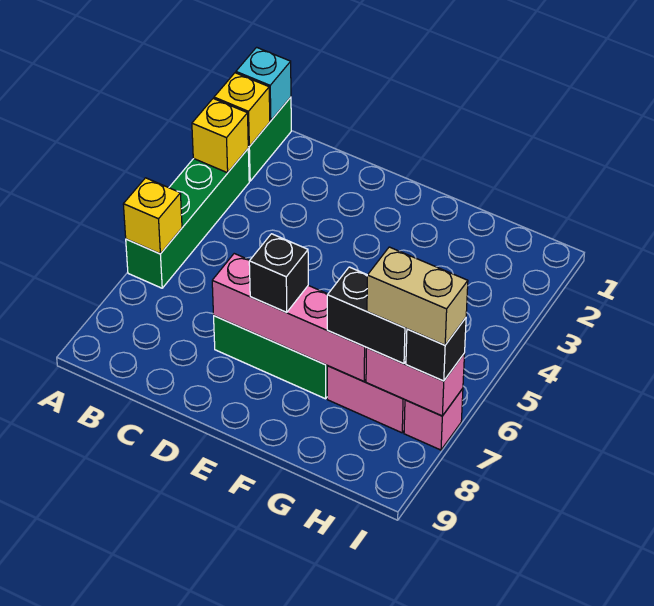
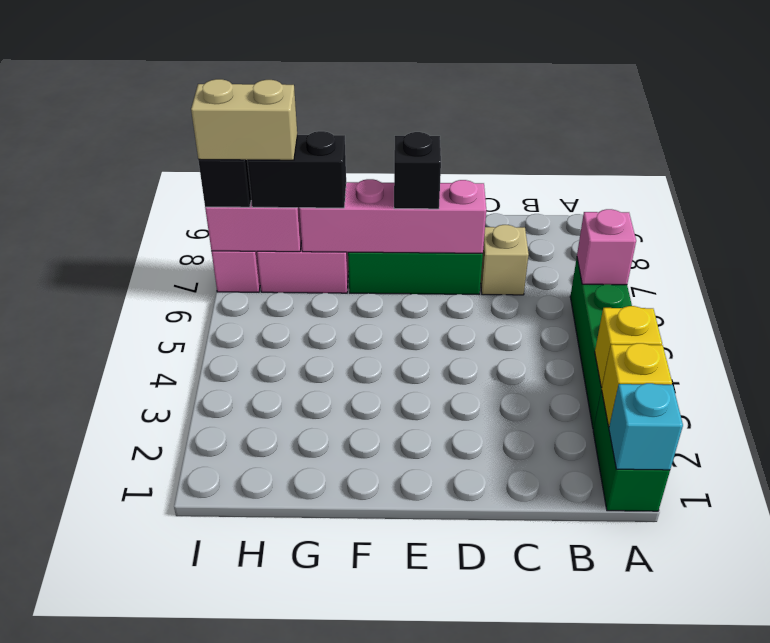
yellow 1x1 brick [123,178,182,254] -> pink 1x1 brick [577,209,636,285]
none -> tan 1x1 brick [481,225,529,295]

